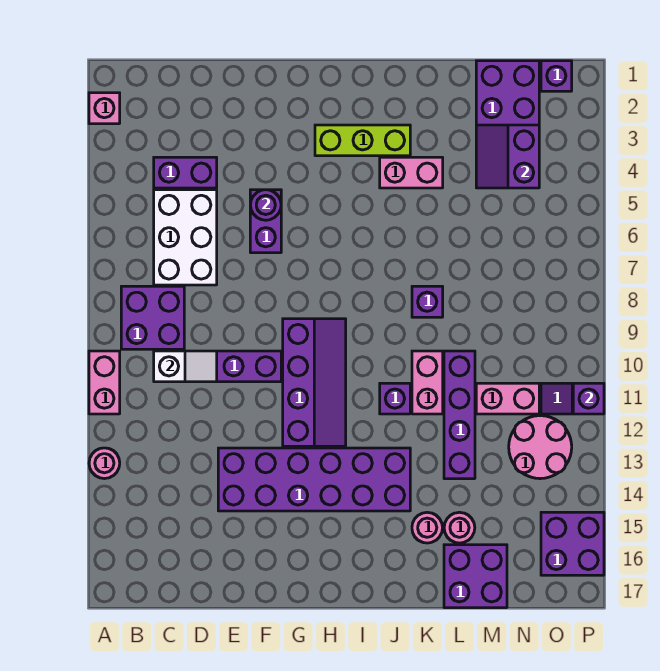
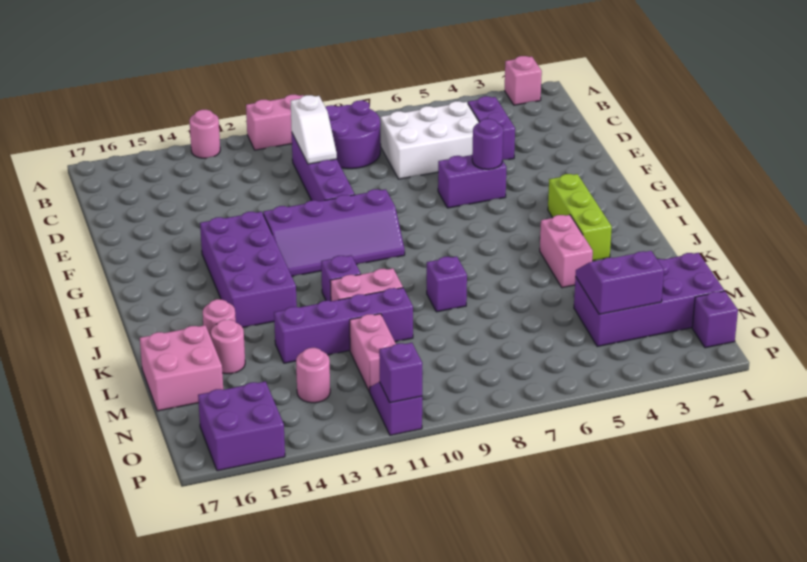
purple 2x2 brick [121,286,184,349] -> purple 2x2 round brick [325,100,380,169]
purple 2x6 brick [218,448,410,511] -> purple 2x4 brick [200,212,297,327]
purple 2x2 brick [444,545,507,608] -> pink 2x2 brick [140,325,223,411]
pink 2x2 round brick [509,416,572,479] -> pink 1x1 round brick [296,348,330,403]

